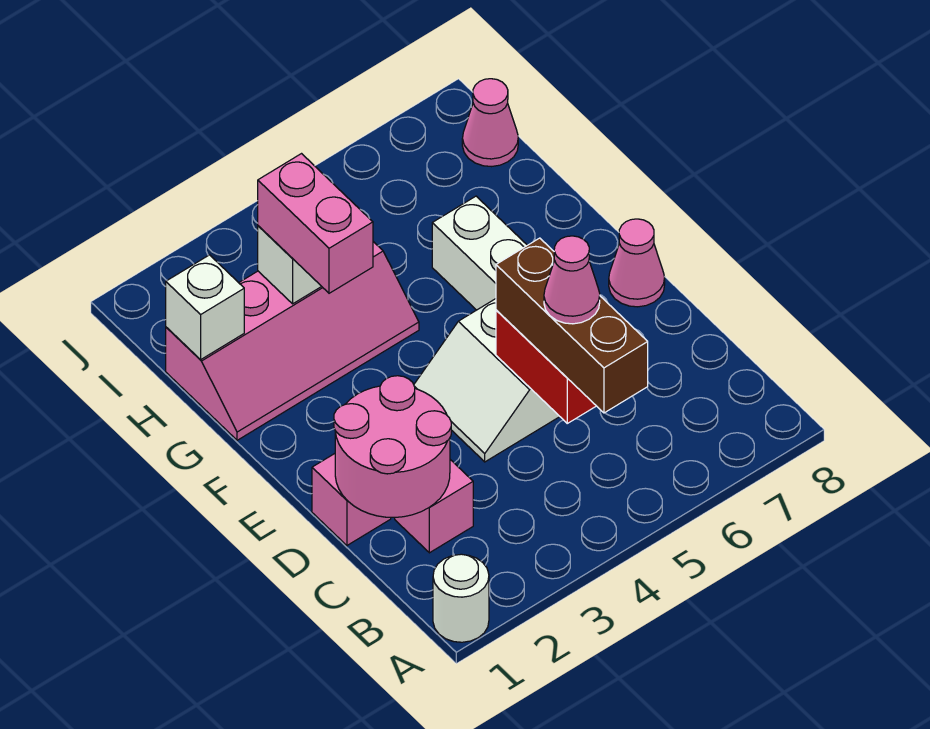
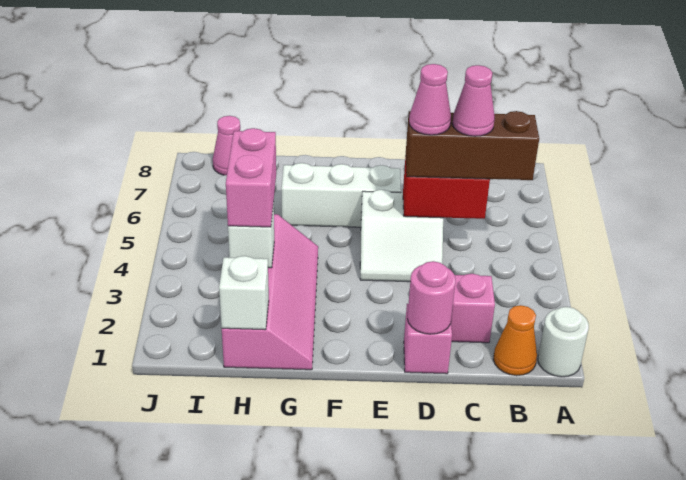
none -> orange 1x1 cone [493,305,537,376]
pink 2x2 round brick [334,376,451,517] -> pink 1x1 round brick [407,261,456,334]
pink 1x1 cone [609,219,665,307] -> pink 1x1 cone moved to [409,64,451,135]
pink 1x2 brick [258,154,373,293] -> pink 1x2 brick turned to [226,128,276,227]

